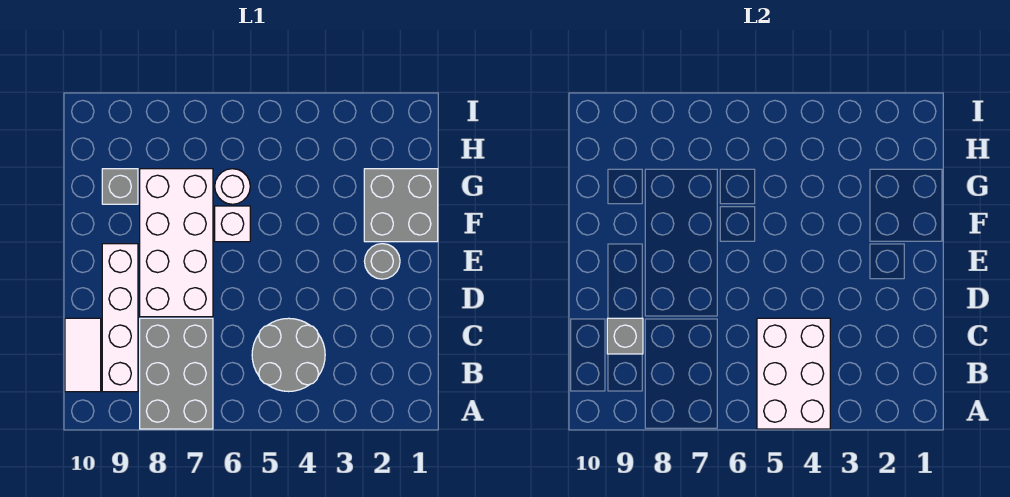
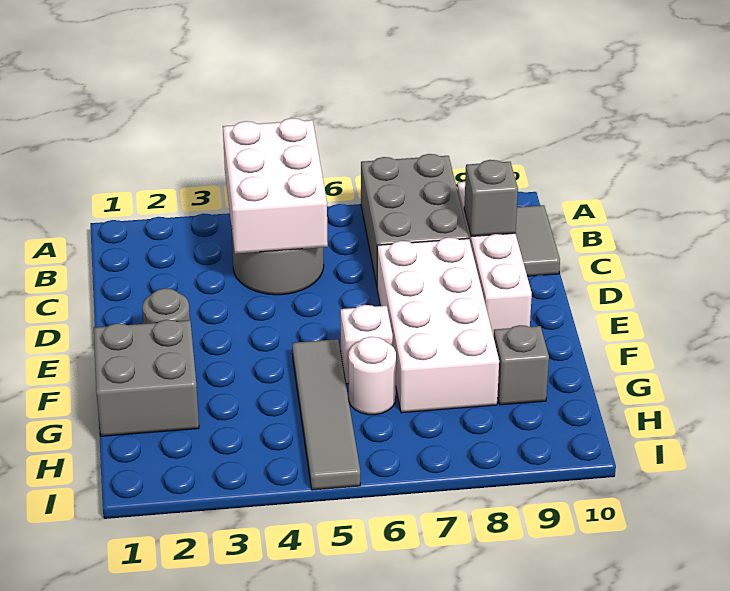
white 1x2 tile [65,318,101,392] -> grey 1x2 tile [516,205,560,276]
none -> grey 1x4 tile [292,339,360,490]

